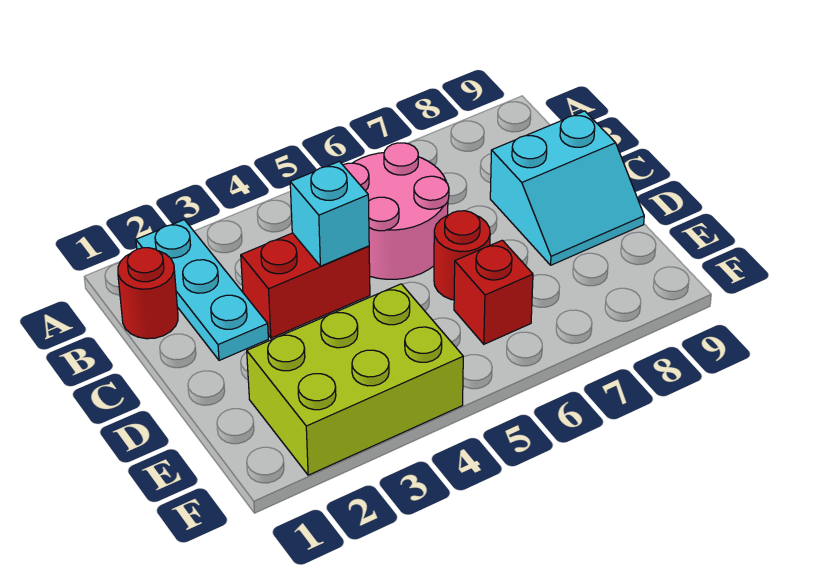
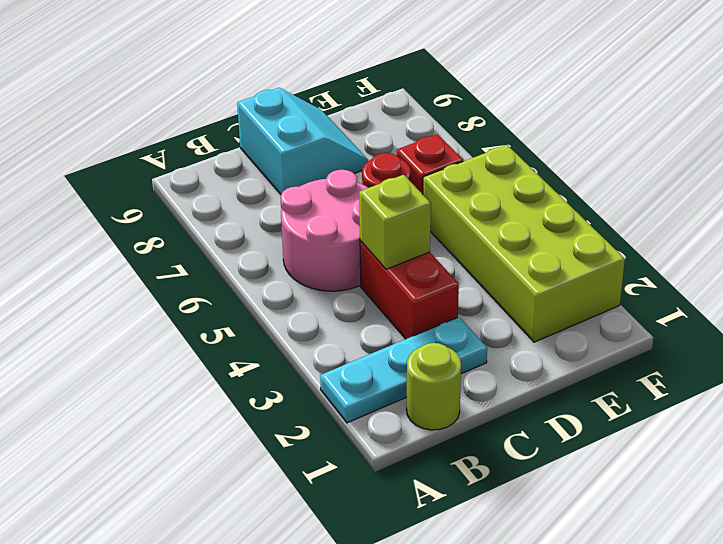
red 1x1 round brick [118,248,178,339] -> lime 1x1 round brick [407,343,461,430]
cyan 1x1 brick [290,161,369,266] -> lime 1x1 brick [359,175,431,269]
lime 2x3 brick [247,284,463,475] -> lime 2x4 brick [423,145,625,342]

